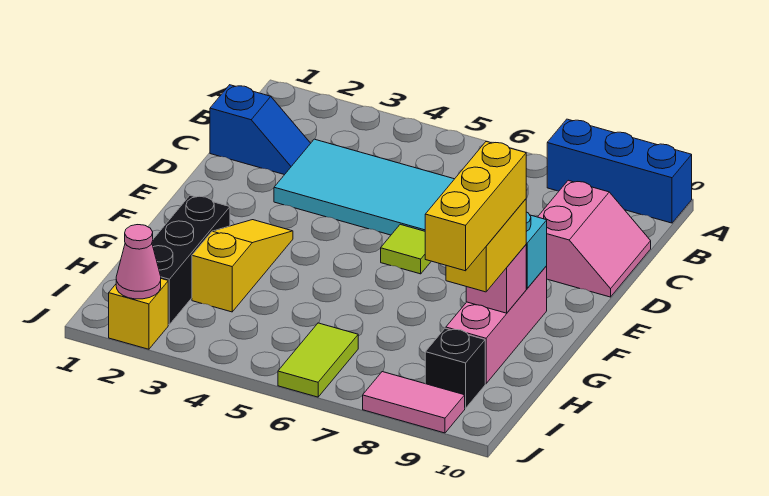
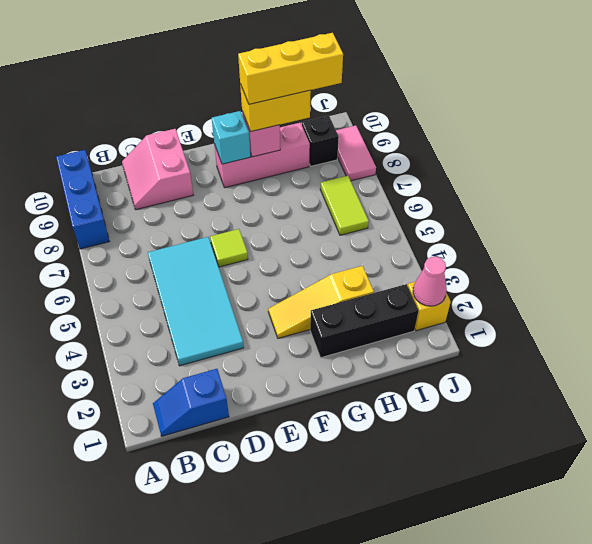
blue 1x2 slope [210,85,311,175] -> blue 1x2 slope turned to [153,369,229,436]
pink 2x2 slope [538,180,651,297] -> pink 2x2 slope turned to [122,129,193,210]
lime 1x2 tile [278,323,358,397] -> lime 1x2 tile turned to [320,176,369,235]

